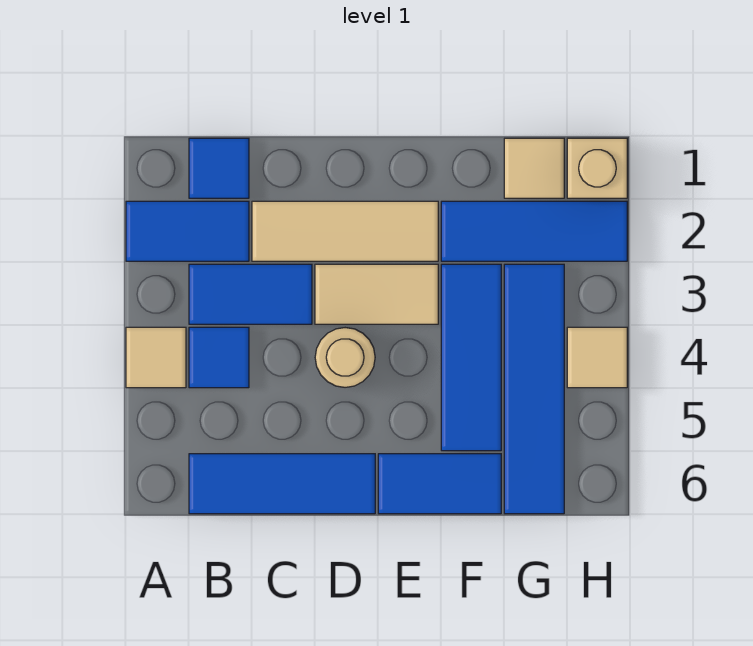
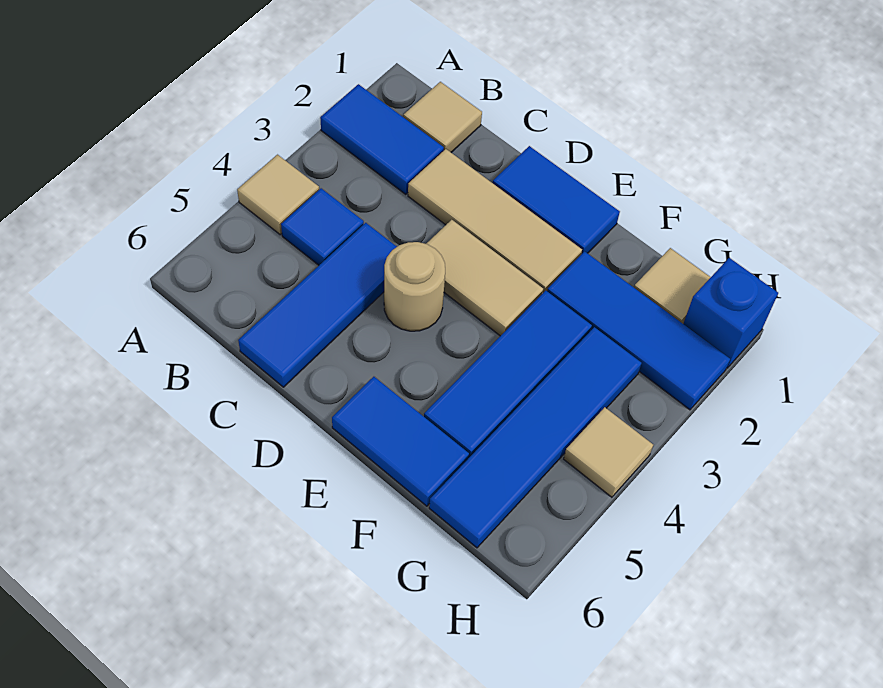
blue 1x1 tile [189,138,249,198] -> tan 1x1 tile [403,82,482,152]
blue 1x2 tile [189,264,312,324] -> blue 1x2 tile moved to [493,146,620,254]
blue 1x3 tile [189,454,375,514] -> blue 1x3 tile turned to [238,223,397,387]
tan 1x1 brick [567,138,627,198] -> blue 1x1 brick [683,258,778,368]

